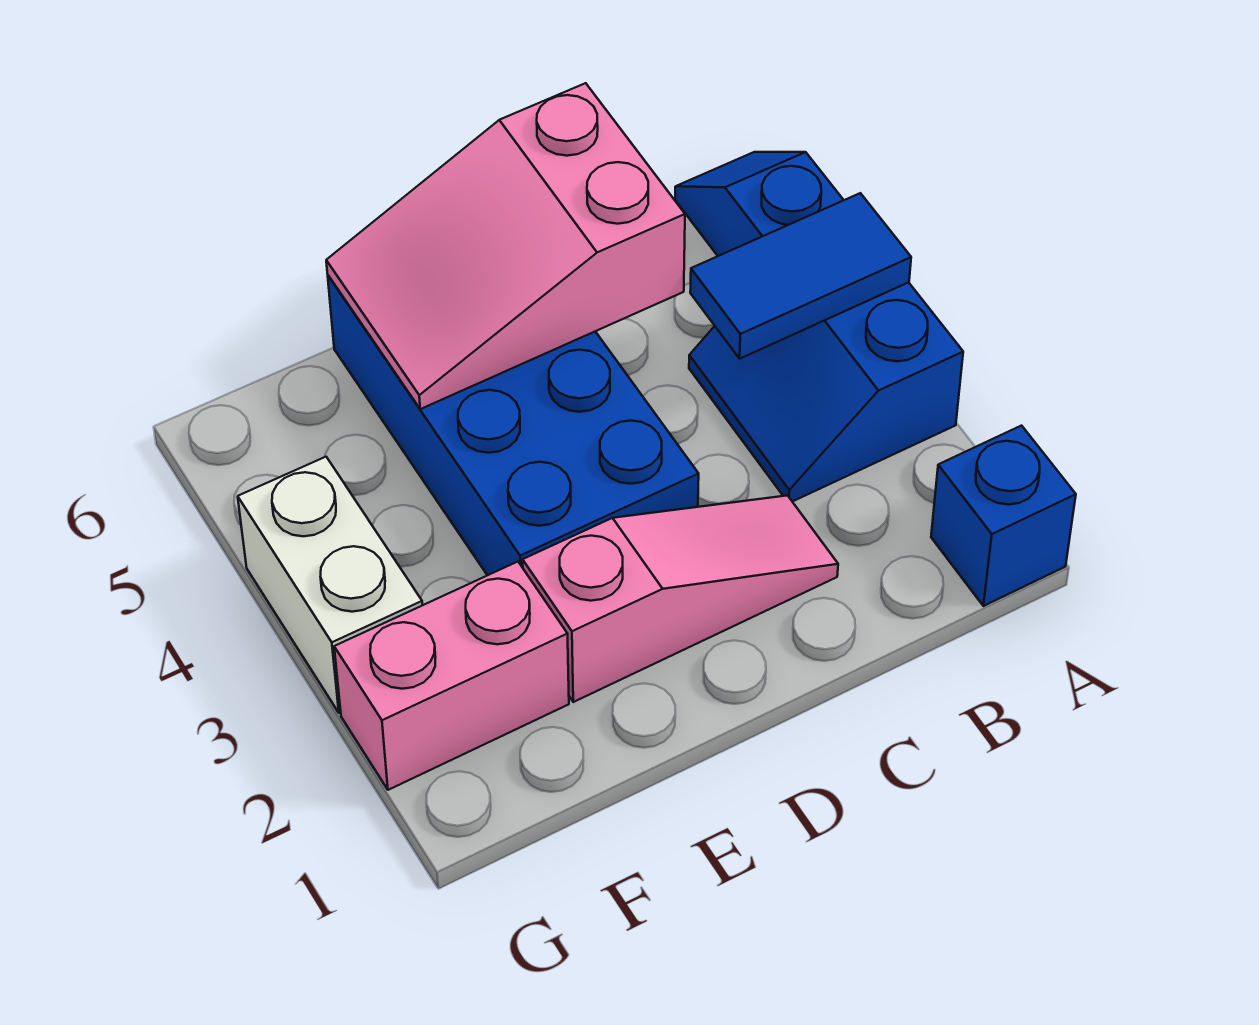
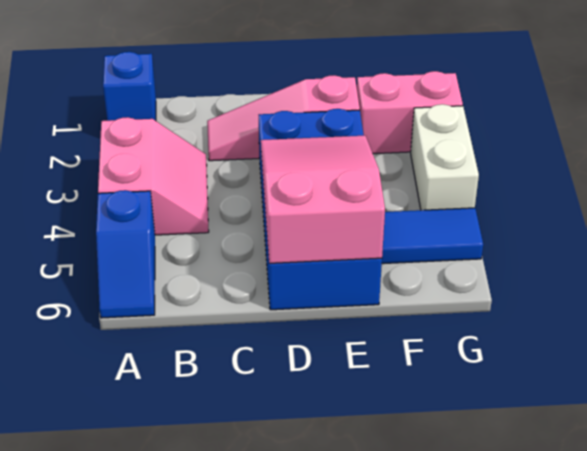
blue 2x2 slope [689,282,963,502] -> pink 2x2 slope [98,117,209,235]
blue 1x2 tile [690,193,911,359] -> blue 1x2 tile moved to [382,208,483,264]
pink 2x3 slope [326,83,685,409] -> pink 2x3 slope turned to [261,136,385,263]

